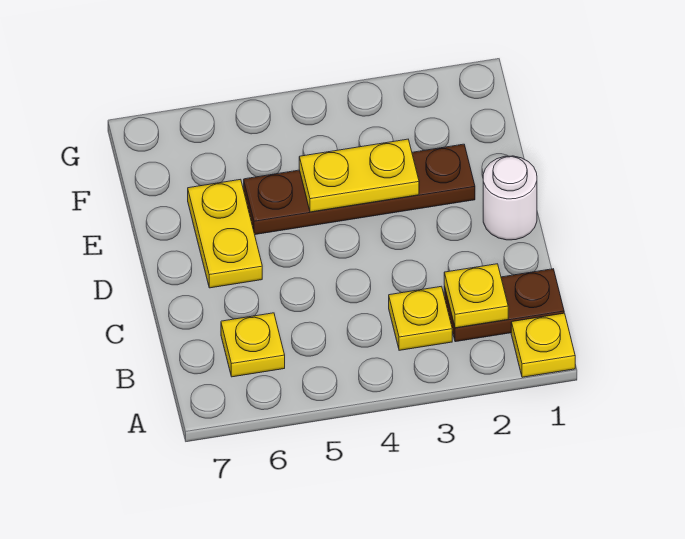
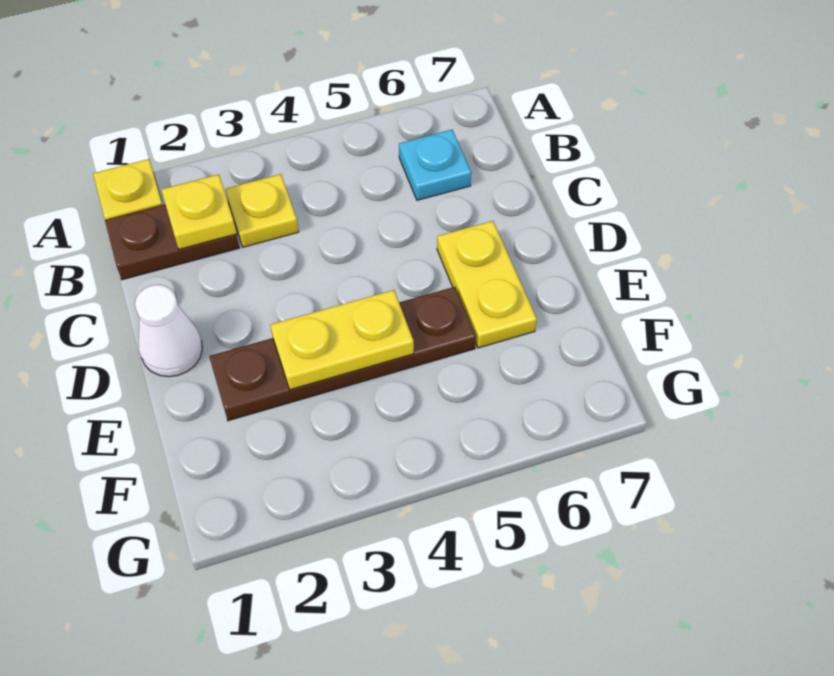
yellow 1x1 plate [221,313,285,377] -> cyan 1x1 plate [399,130,471,200]
white 1x1 round brick [483,156,537,240] -> white 1x1 cone [135,285,202,377]

